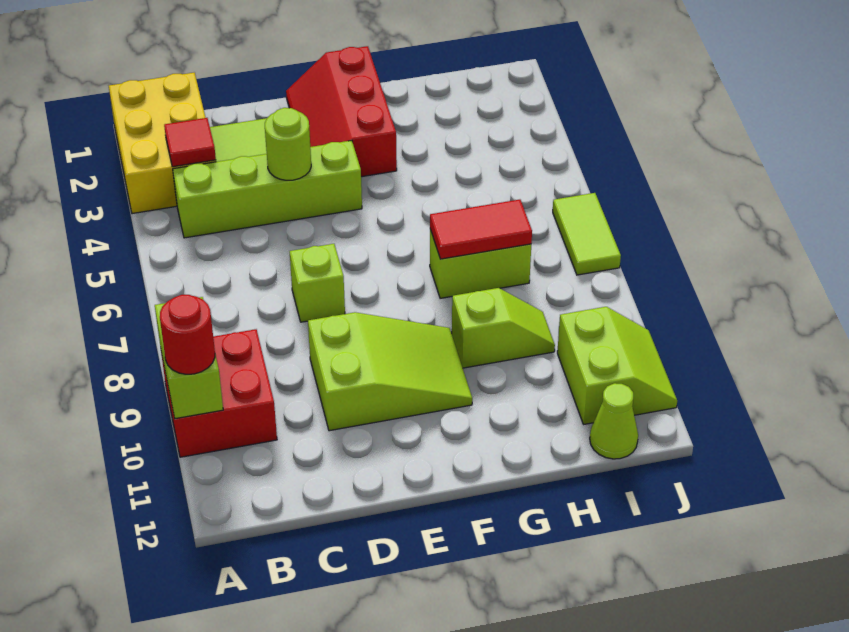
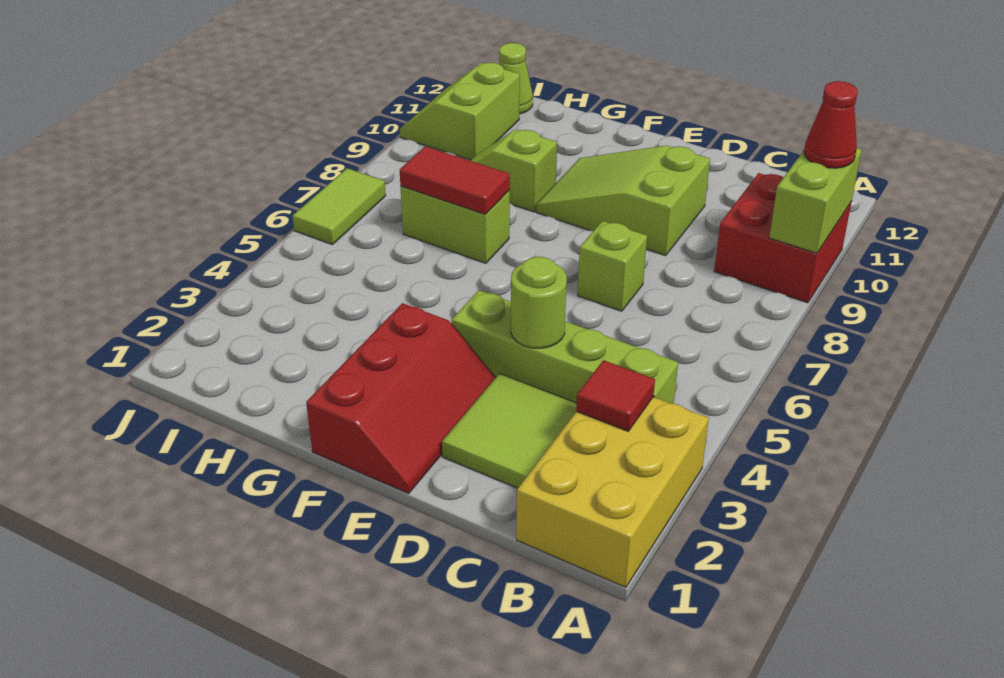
red 1x1 round brick [160,295,215,374] -> red 1x1 cone [804,81,858,168]

